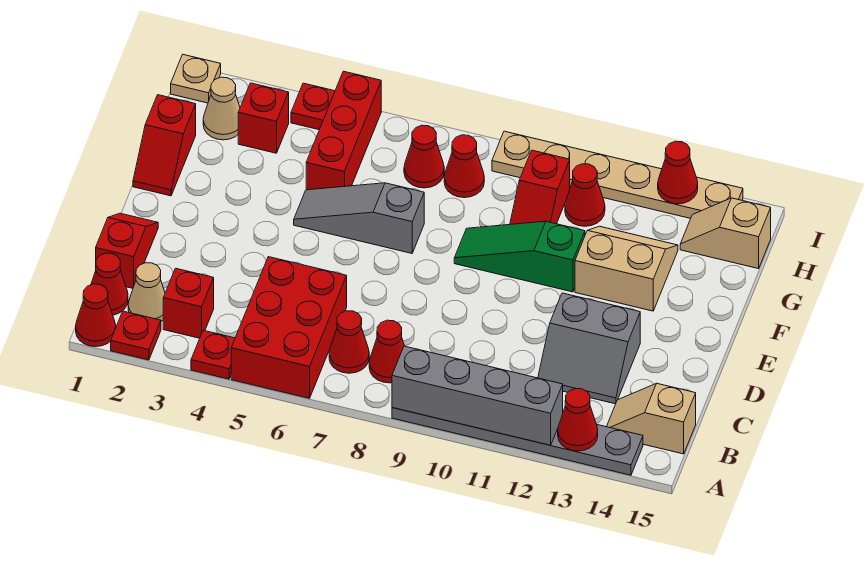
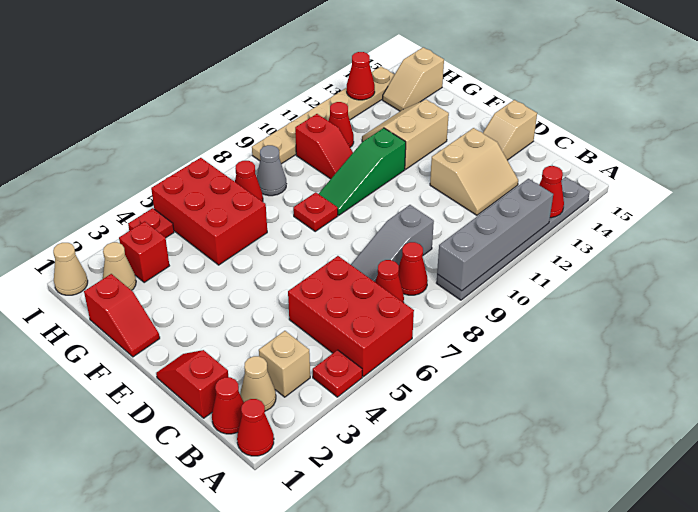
red 1x1 plate [111,311,161,360] -> red 1x1 plate moved to [293,192,338,231]
red 1x1 brick [163,268,214,338] -> tan 1x1 brick [259,331,310,397]
tan 1x2 slope [607,383,696,454] -> tan 1x2 slope moved to [483,100,537,160]
grey 2x2 slope [538,293,640,404] -> tan 2x2 slope [430,128,518,215]
grey 1x3 slope [294,183,424,253] -> grey 1x3 slope moved to [351,205,434,282]
red 1x3 brick [306,71,381,190] -> red 2x3 brick [151,158,267,265]
red 1x1 cone [444,135,484,198] -> grey 1x1 cone [257,145,286,196]
tan 1x1 plate [171,55,221,103] -> tan 1x1 cone [53,243,88,295]

